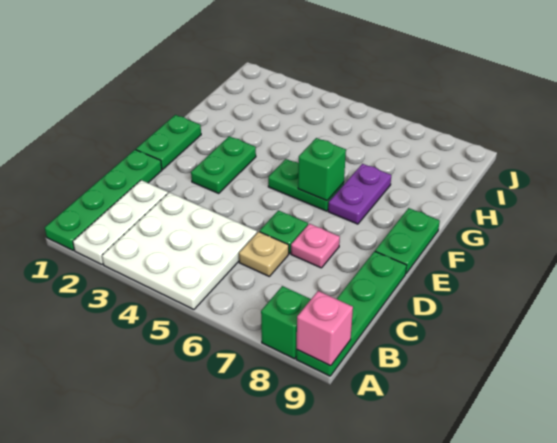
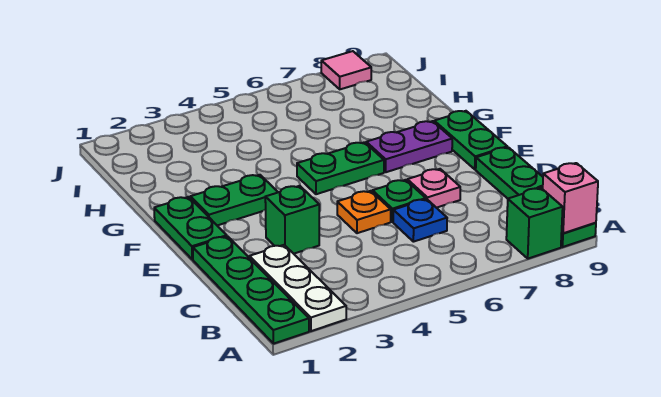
white 3x3 plate [102,192,257,309] -> none
tan 1x1 plate [239,232,289,276] -> blue 1x1 plate [393,199,447,242]
none -> orange 1x1 plate [337,191,391,233]
green 1x2 plate [191,136,256,193] -> green 1x2 plate turned to [190,175,278,225]
green 1x1 brick [298,138,346,201] -> green 1x1 brick moved to [265,186,319,254]
purple 1x2 plate [328,164,391,224] -> purple 1x2 plate turned to [366,121,452,172]
none -> pink 1x1 tile [321,51,371,89]

